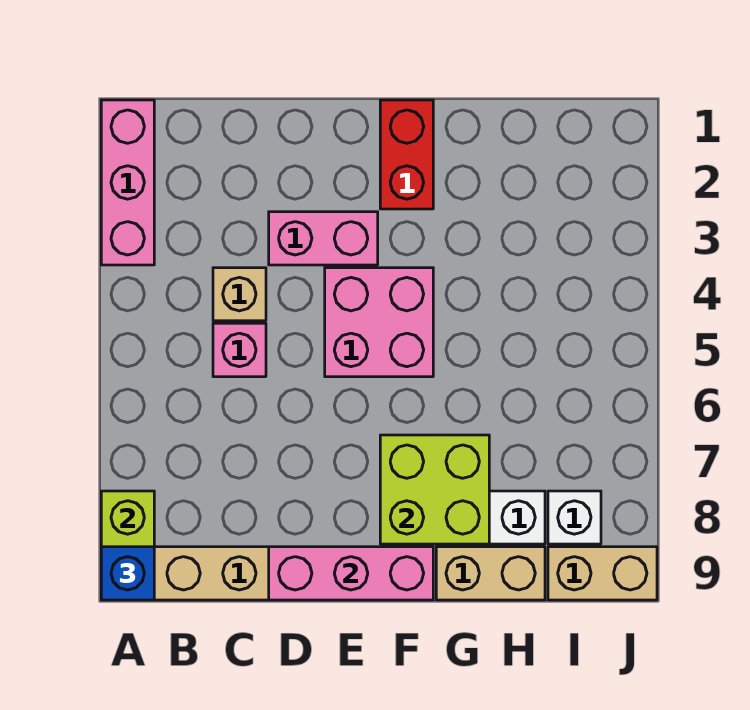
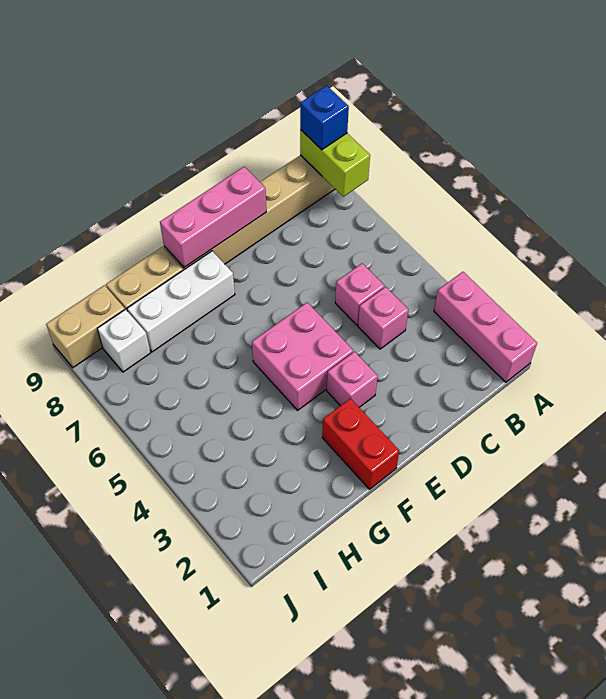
tan 1x1 brick [213,268,266,321] -> pink 1x1 brick [358,287,409,349]
pink 1x2 brick [269,212,378,265] -> pink 1x1 brick [327,352,378,407]
lime 2x2 brick [380,435,489,544] -> none

